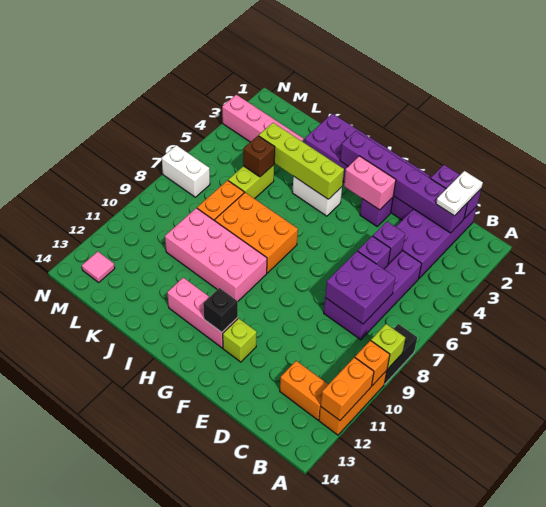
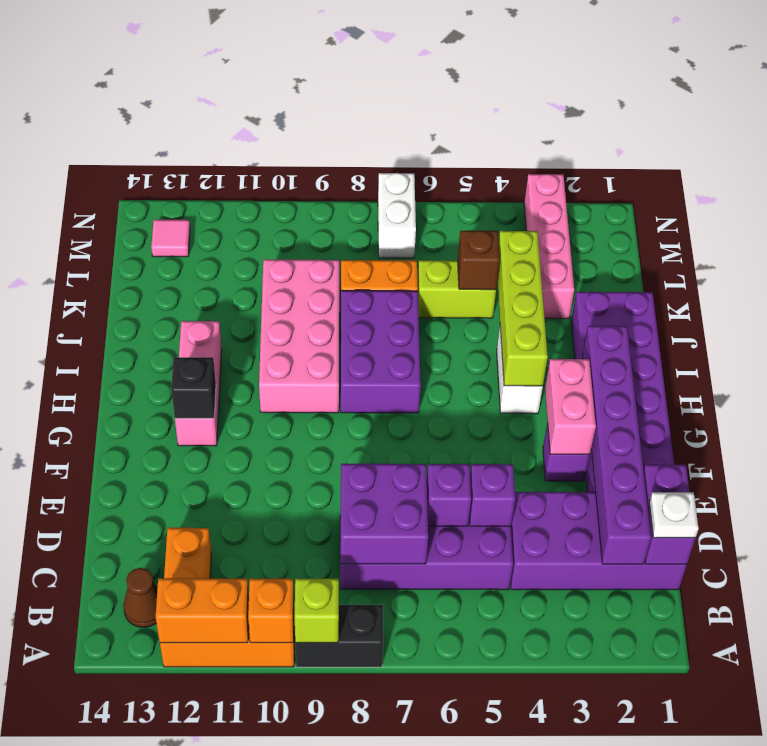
none -> brown 1x1 cone [123,568,157,627]
white 1x2 plate [436,171,483,216] -> white 1x1 plate [649,492,699,538]
lime 1x1 brick [223,318,257,362] -> none
orange 2x3 brick [215,193,298,273] -> purple 2x3 brick [341,290,421,413]

